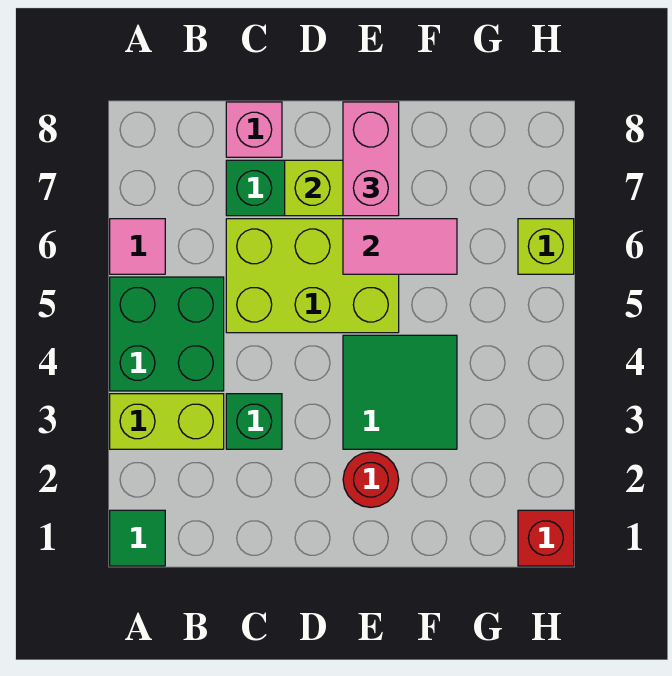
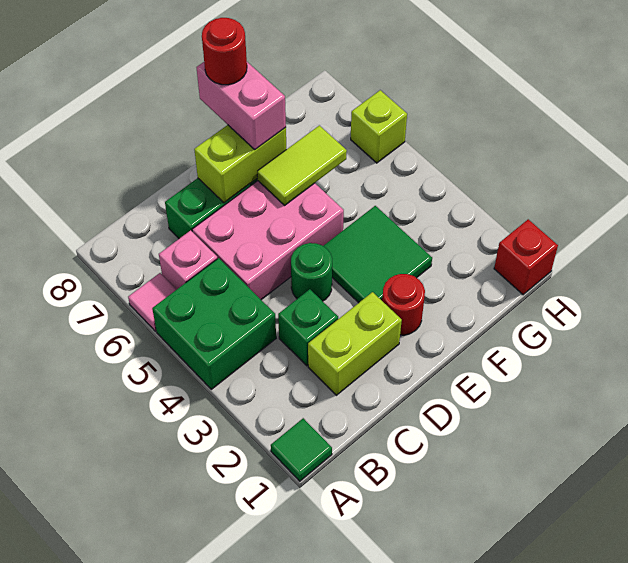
lime 1x2 brick [110,394,224,449] -> lime 1x2 brick moved to [308,292,402,395]
lime 2x3 brick [226,219,399,333] -> pink 2x3 brick [192,181,344,300]
pink 1x1 brick [226,102,282,157] -> pink 1x1 brick moved to [159,230,218,290]
none -> green 1x1 round brick [291,243,332,301]
pink 1x2 tile [343,219,457,274] -> lime 1x2 tile [257,125,347,205]
none -> red 1x1 round brick [202,18,247,85]

